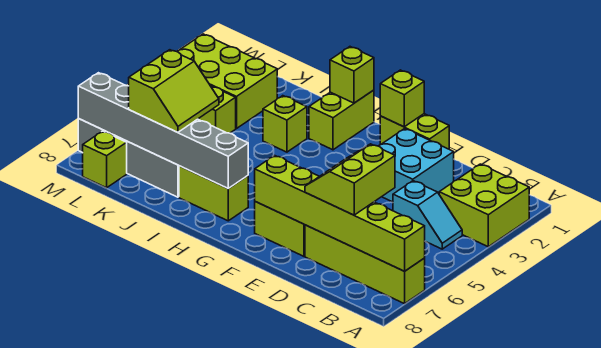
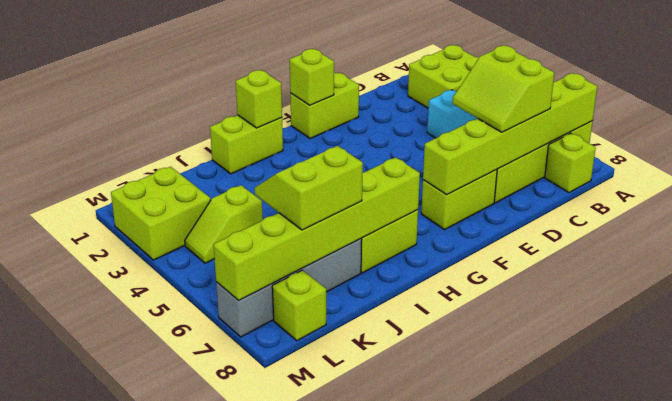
cyan 2x2 brick [379,129,454,202] -> none
lime 1x2 brick [309,90,374,150] -> lime 1x2 brick turned to [210,115,283,174]
grey 1x6 brick [78,73,248,188] -> lime 1x6 brick [214,157,420,301]
lime 1x1 brick [263,96,307,152] -> lime 1x1 brick moved to [545,133,596,193]
lime 2x2 slope [129,50,219,132] -> lime 2x2 slope turned to [255,146,363,230]
lime 2x3 brick [177,34,277,129] -> lime 2x2 brick [111,167,211,260]

